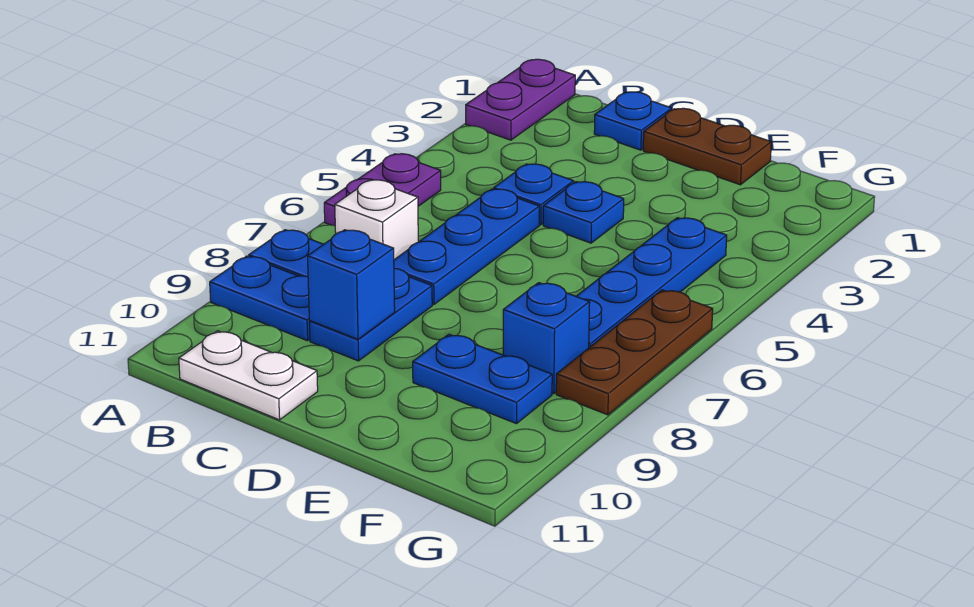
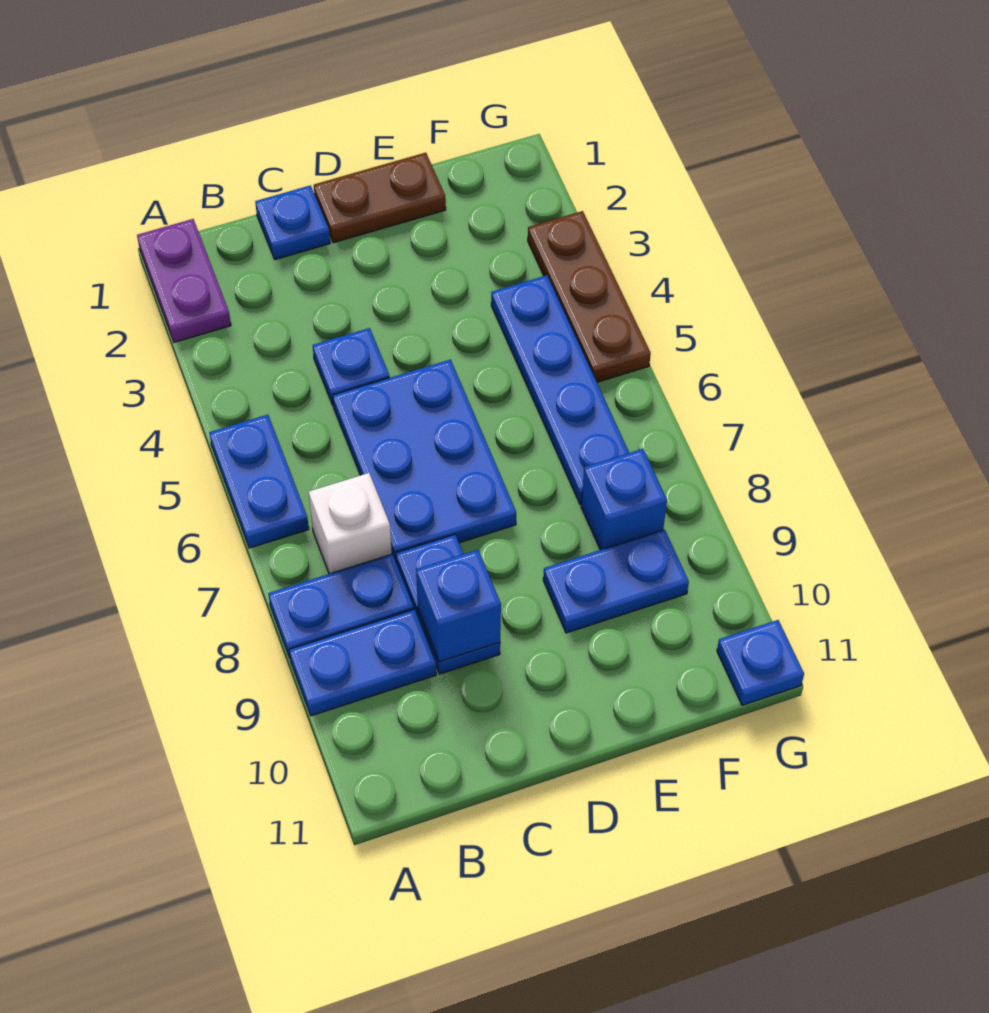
purple 1x2 plate [324,154,441,226] -> blue 1x2 plate [209,415,309,548]
white 1x2 plate [179,331,318,420] -> none
blue 1x3 plate [394,189,539,305] -> blue 2x3 plate [333,360,516,561]
blue 1x1 plate [543,182,624,243] -> blue 1x1 plate moved to [717,620,804,705]
brown 1x3 plate [556,290,713,415] -> brown 1x3 plate moved to [528,211,651,382]

